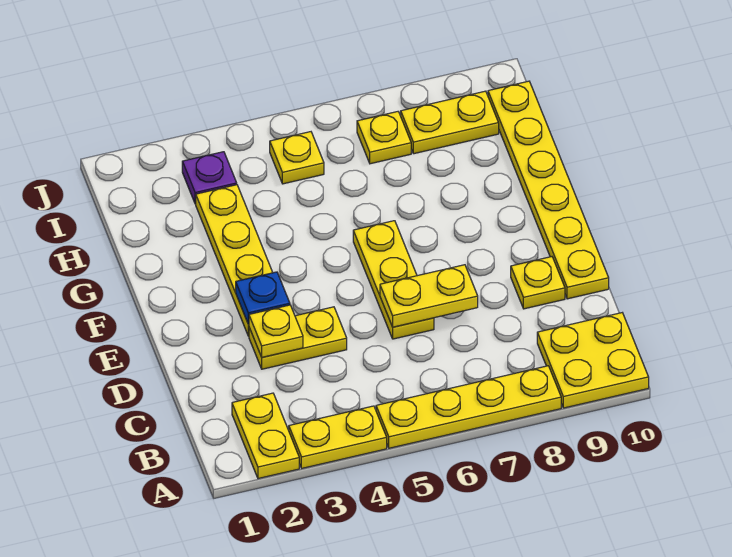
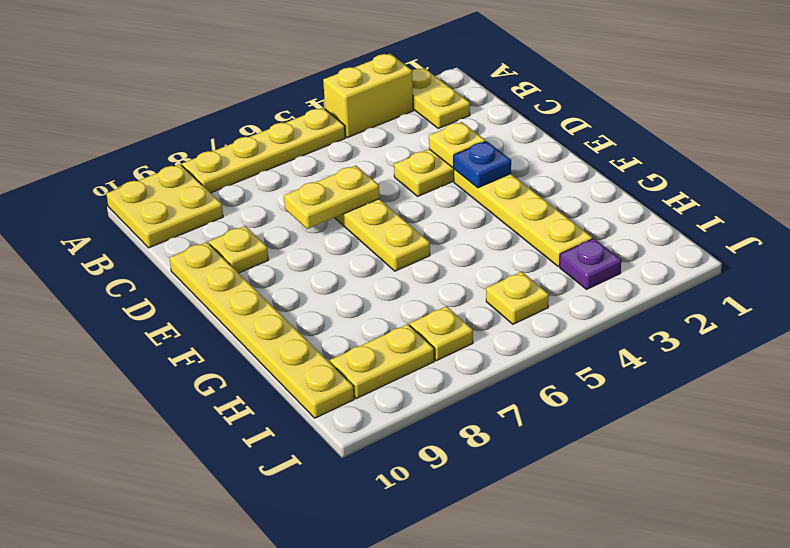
yellow 1x2 plate [289,406,387,468] -> yellow 1x2 brick [323,54,413,138]

